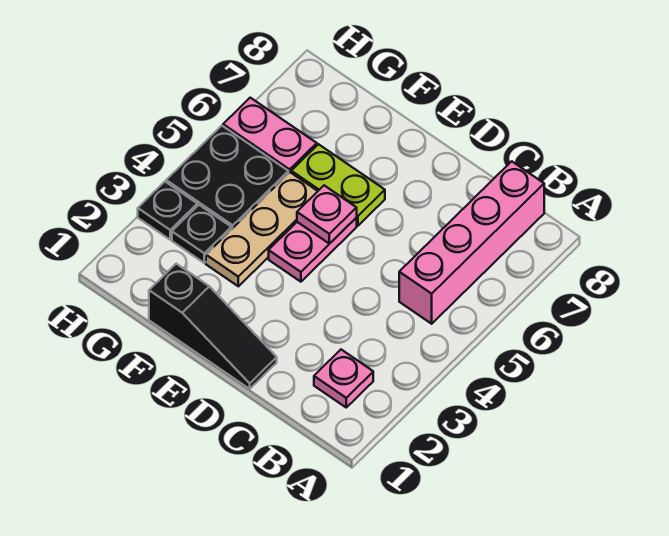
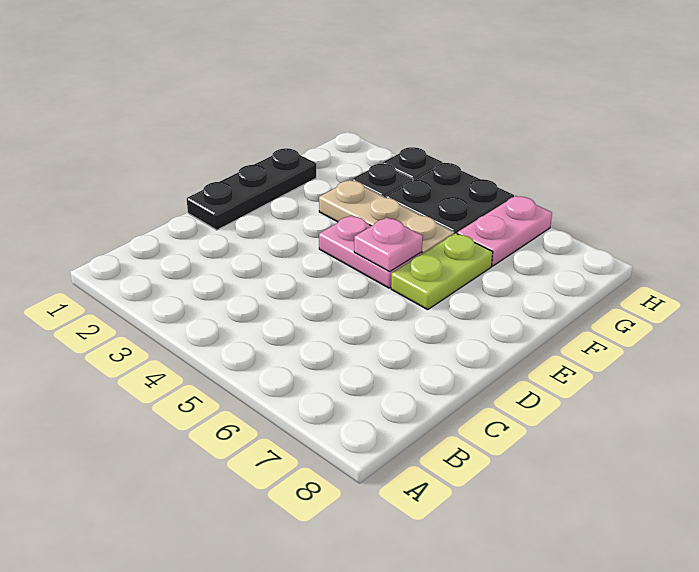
pink 1x1 plate [314,350,373,407] -> none
pink 1x4 brick [399,161,544,324] -> none
black 1x3 slope [149,264,277,389] -> black 1x3 plate [187,148,316,230]

